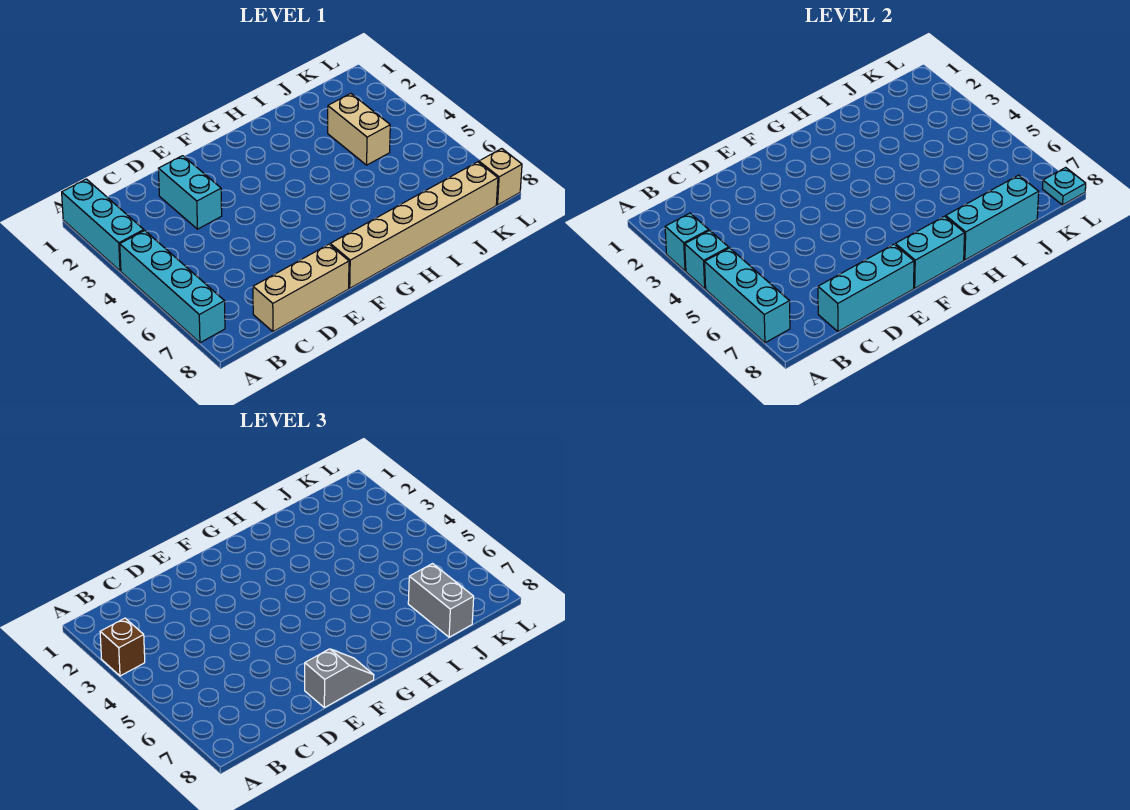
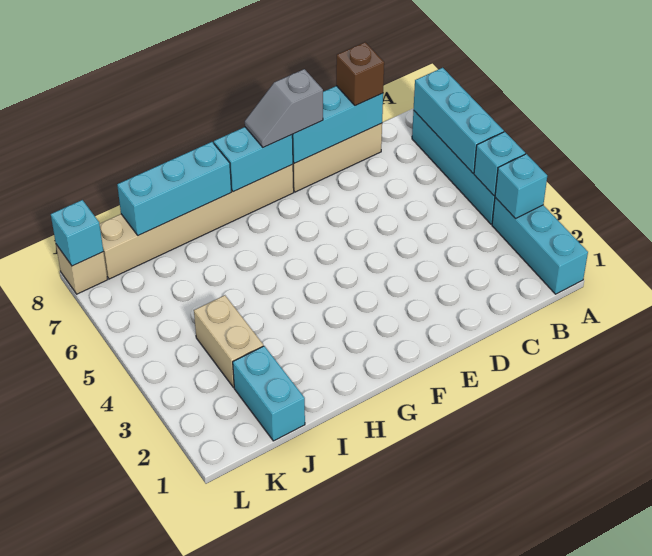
brown 1x1 brick [100,618,145,676] -> brown 1x1 brick moved to [336,42,384,106]
cyan 1x2 brick [158,156,222,229] -> cyan 1x2 brick moved to [233,346,305,441]
grey 1x2 brick [408,564,474,637] -> none
cyan 1x1 plate [1043,167,1086,205] -> cyan 1x1 brick [51,200,103,266]

